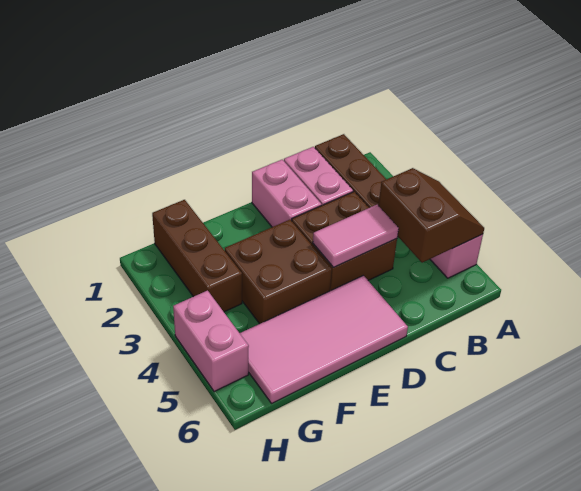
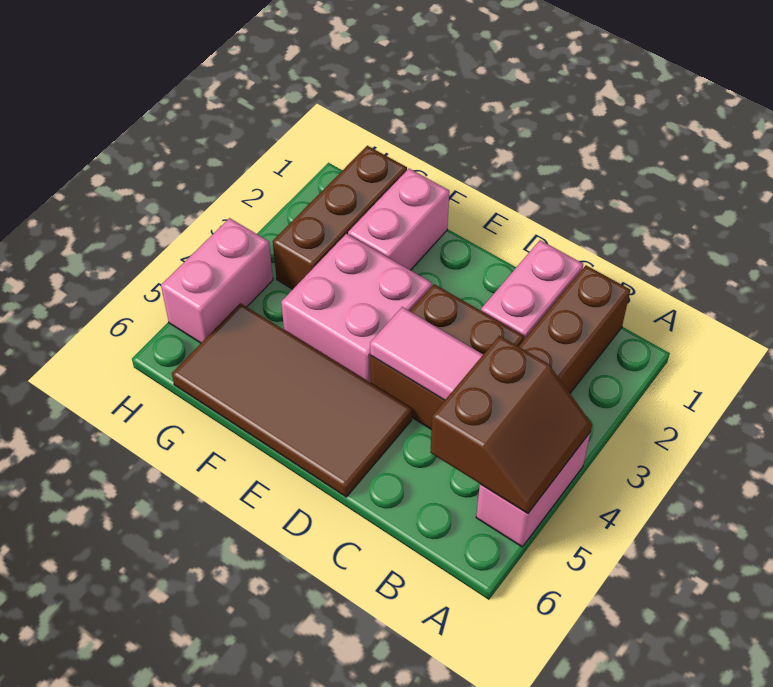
pink 1x2 brick [252,160,322,227] -> pink 1x2 brick moved to [348,169,449,270]
pink 2x4 tile [240,275,408,403] -> brown 2x4 tile [172,303,412,497]
brown 2x2 brick [225,220,332,324] -> pink 2x2 brick [281,234,432,383]

